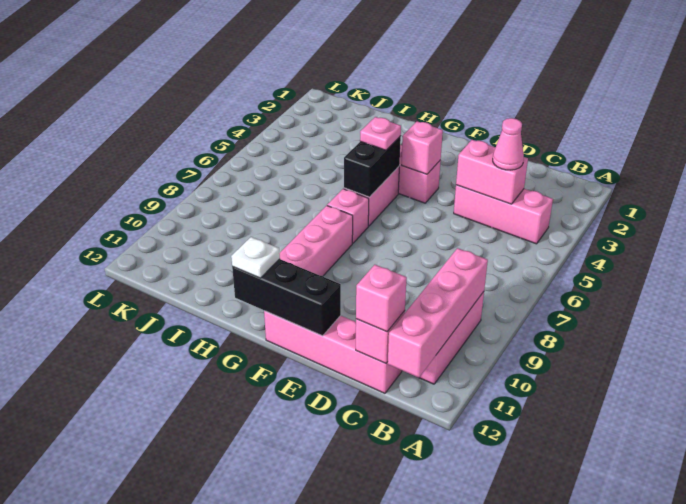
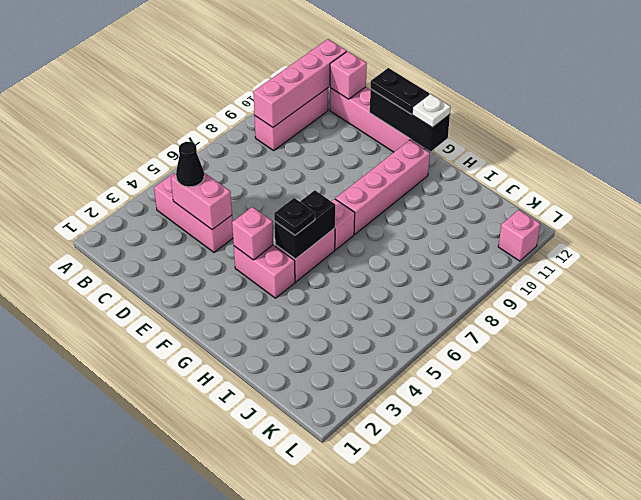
pink 1x1 cone [493,118,524,170] -> black 1x1 cone [176,142,204,187]
pink 1x1 brick [356,265,407,332] -> pink 1x1 brick moved to [498,210,540,261]
none -> black 1x2 plate [371,68,429,114]
pink 1x1 plate [360,117,401,150] -> black 1x1 plate [274,198,315,235]

